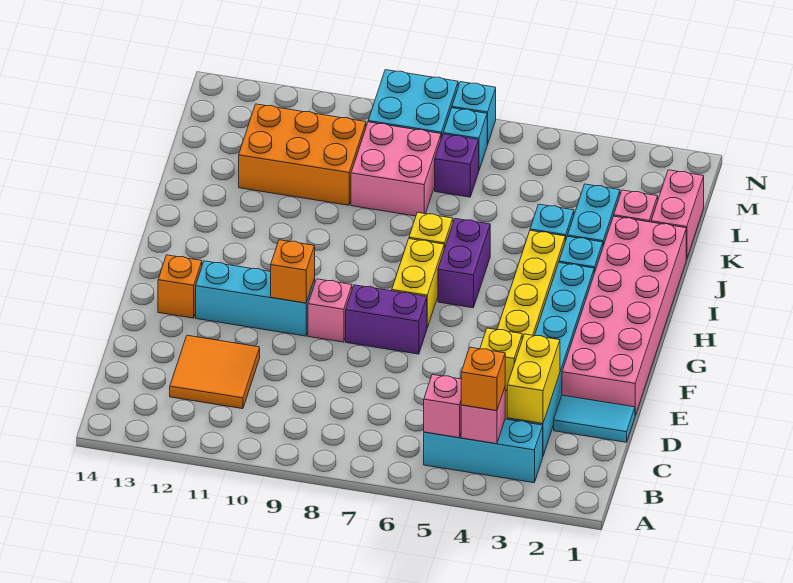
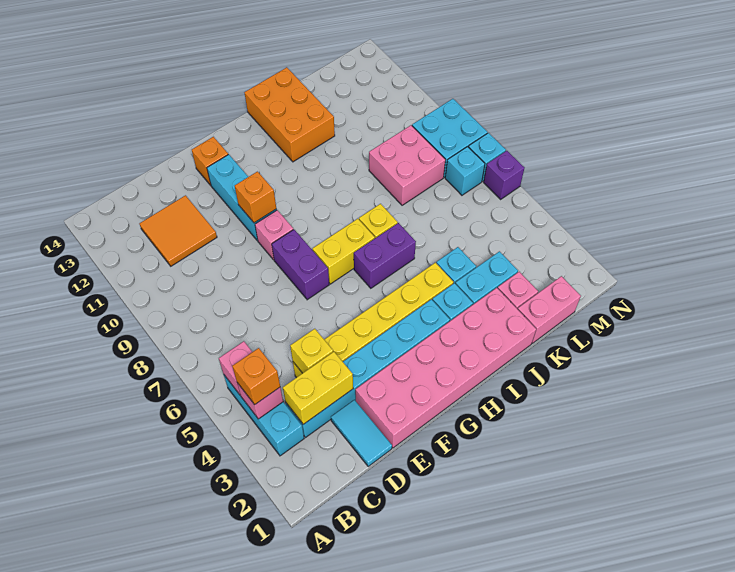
orange 2x3 brick [239,104,366,205] -> orange 2x3 brick moved to [244,67,335,162]
purple 1x1 brick [435,134,479,197] -> purple 1x1 brick moved to [484,151,525,199]

